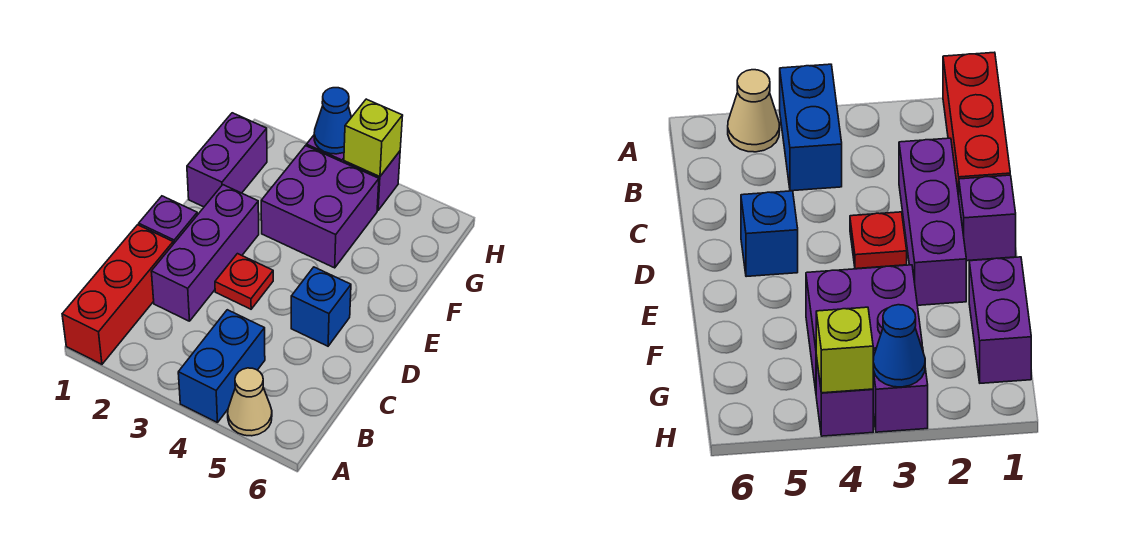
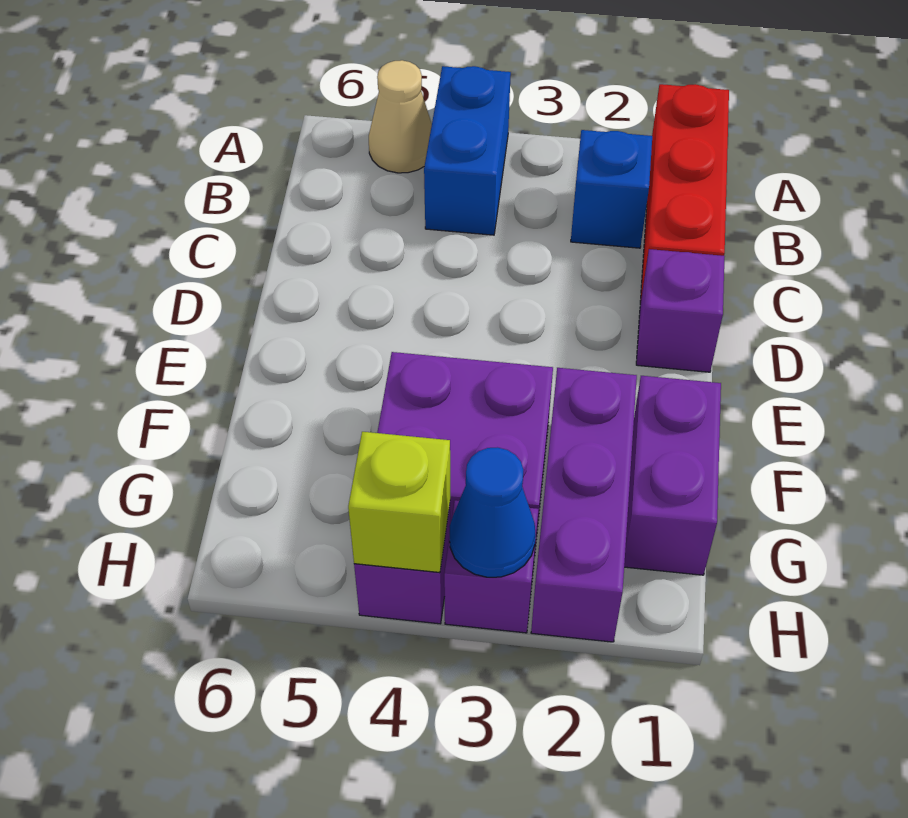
purple 1x3 brick [151,185,259,321] -> purple 1x3 brick moved to [531,368,637,642]
red 1x1 plate [215,254,273,309] -> none
blue 1x1 brick [291,267,351,346] -> blue 1x1 brick moved to [571,130,652,248]

